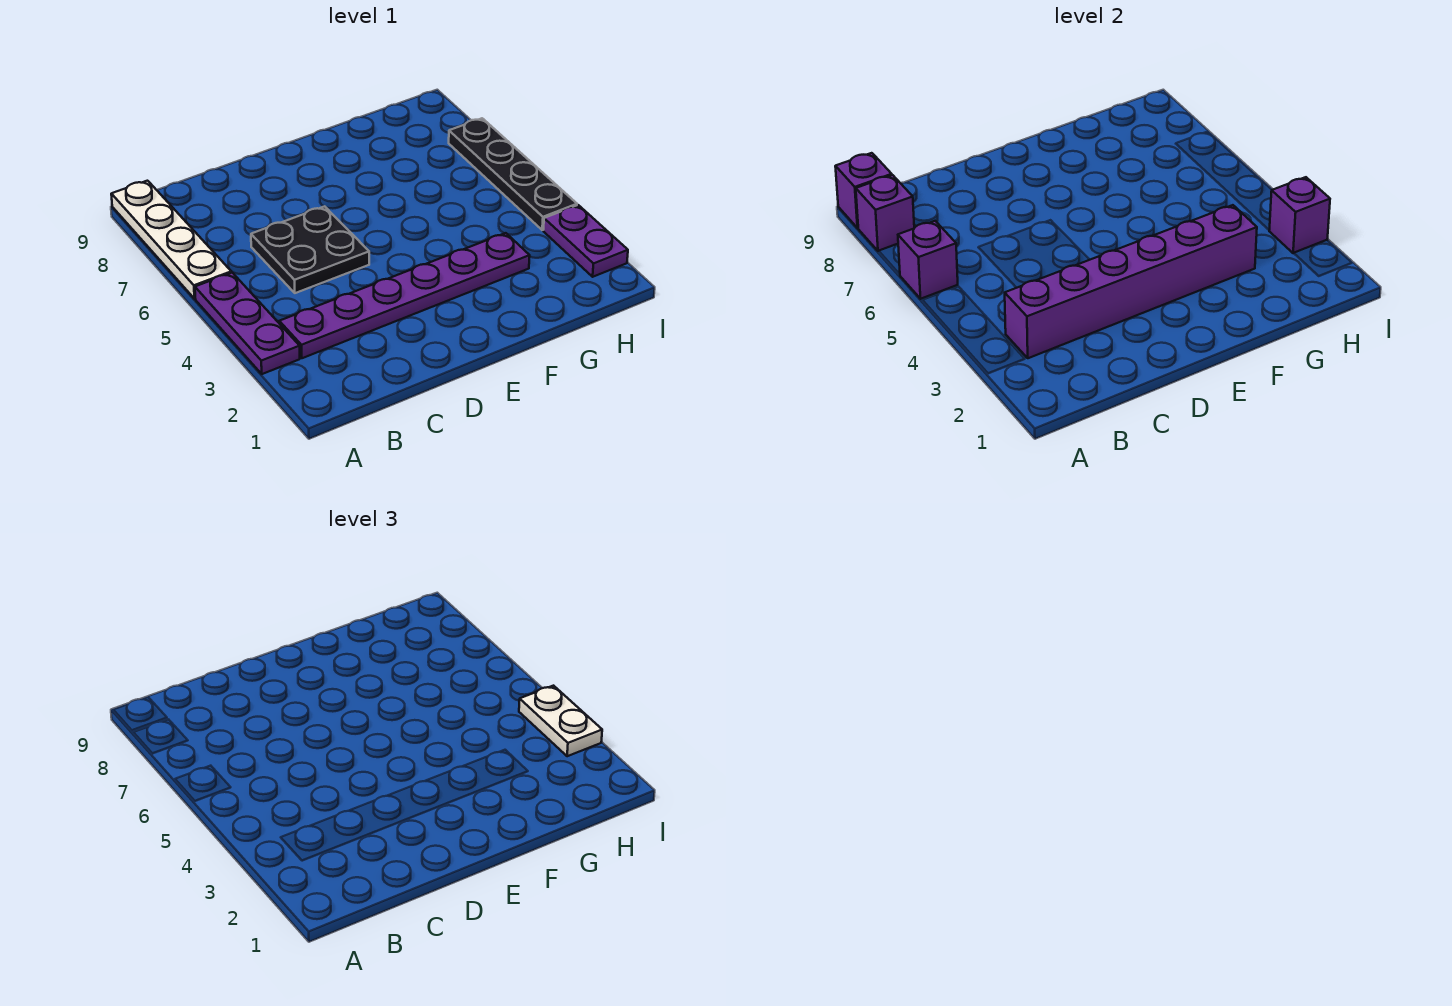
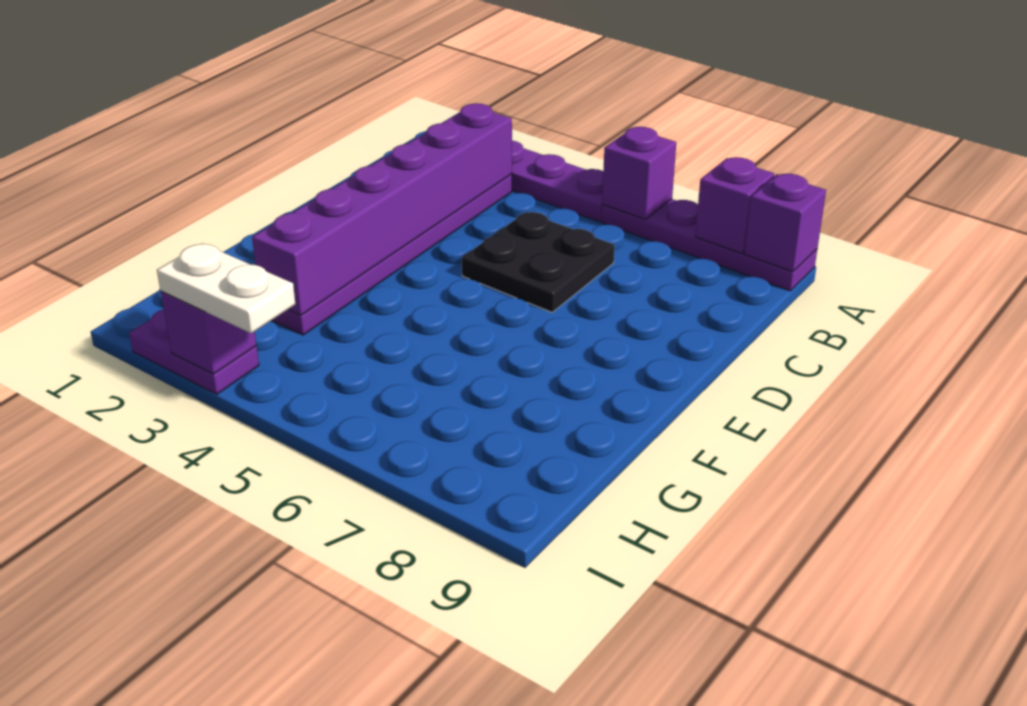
white 1x4 plate [111,181,231,299] -> purple 1x4 plate [601,199,817,291]
black 1x4 plate [449,118,577,230] -> none

